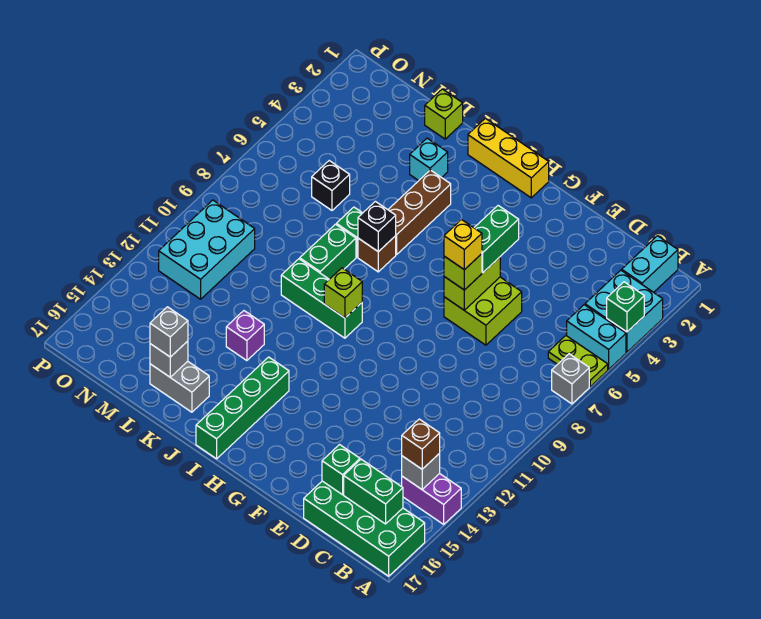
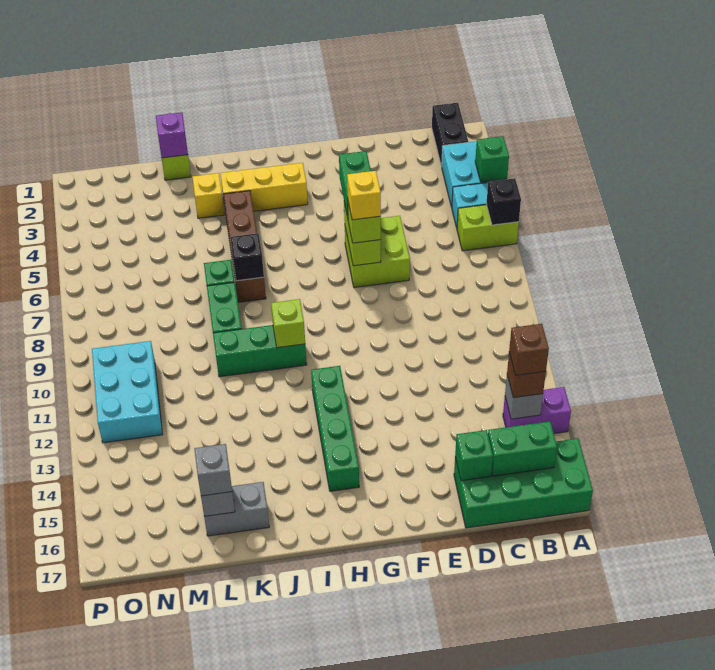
lime 1x2 plate [548,336,608,386] -> lime 1x2 brick [457,205,519,251]
grey 1x1 brick [552,354,589,404] -> none
cyan 1x2 brick [622,236,678,292] -> black 1x2 brick [432,103,468,167]
none -> brown 1x1 brick [509,324,549,375]
yellow 1x3 brick [468,118,549,198] -> yellow 1x3 brick moved to [220,163,308,211]
green 1x4 brick [196,357,289,459] -> green 1x4 brick moved to [311,366,359,491]
cyan 1x1 brick [410,138,448,181] -> yellow 1x1 brick [192,173,224,218]
purple 1x1 brick [226,311,264,361] -> purple 1x1 brick moved to [156,112,188,158]
black 1x1 brick [312,161,350,210] -> black 1x1 brick moved to [486,178,521,225]

